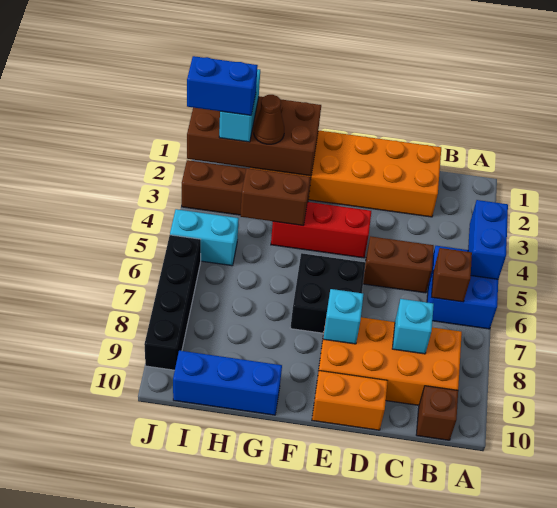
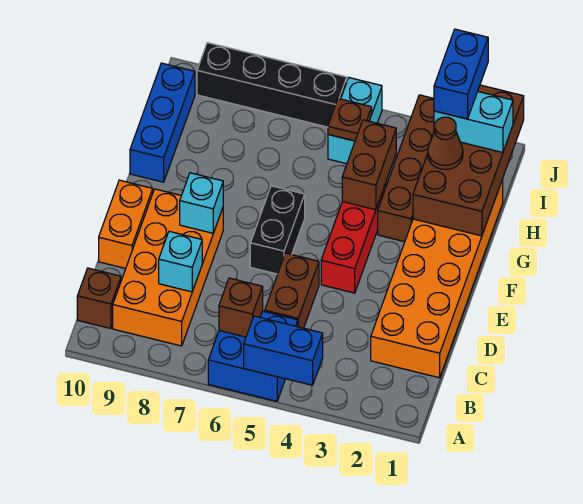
black 2x2 brick [290,253,365,333] -> black 1x2 brick [250,186,305,274]
none -> brown 1x1 plate [328,99,372,141]

